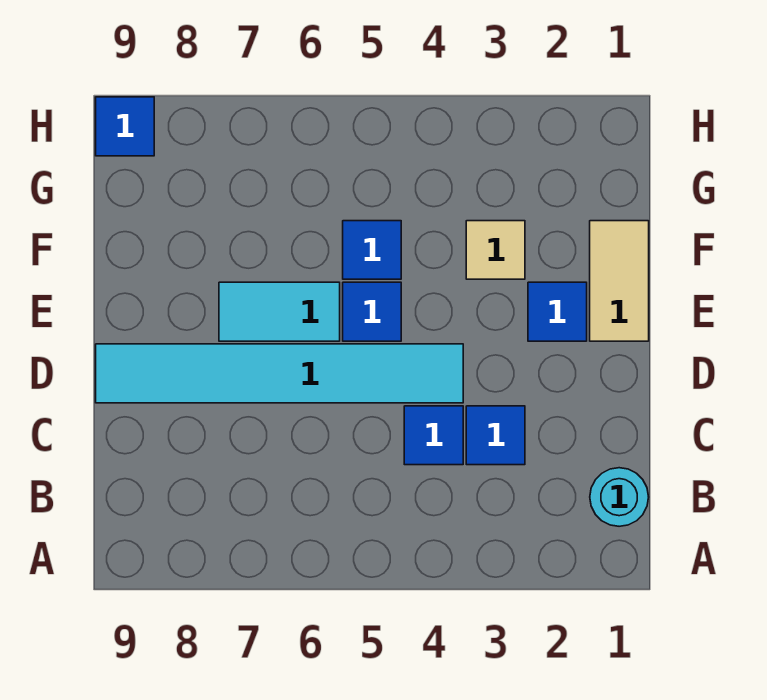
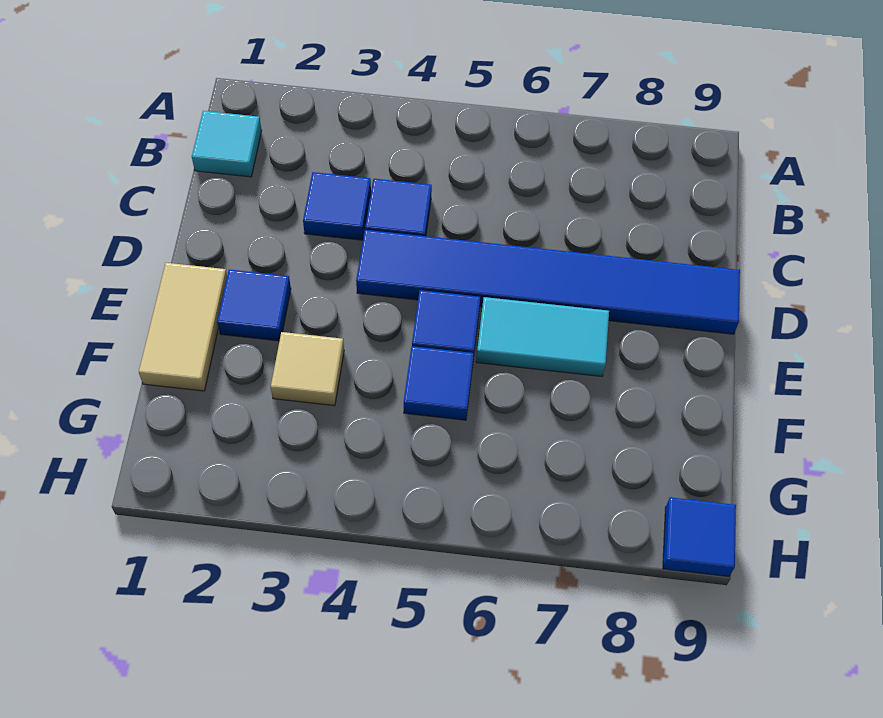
cyan 1x1 round brick [590,468,649,526] -> cyan 1x1 tile [192,111,262,177]
cyan 1x6 tile [96,344,463,403] -> blue 1x6 tile [356,230,740,334]

